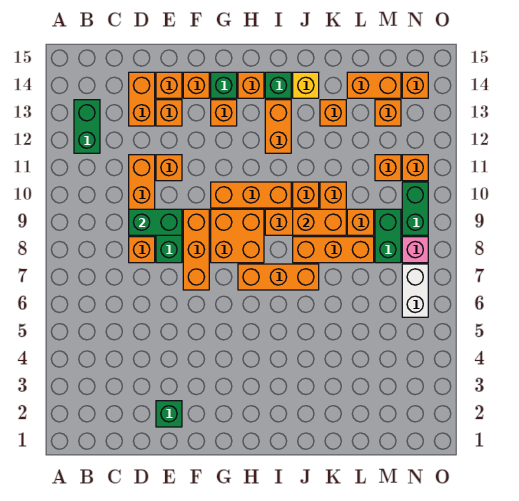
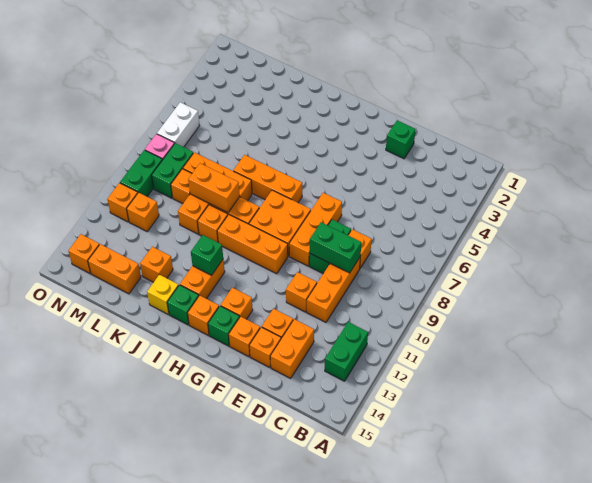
none -> green 1x1 brick [191,235,223,275]
orange 1x1 brick [375,100,401,126] -> none

